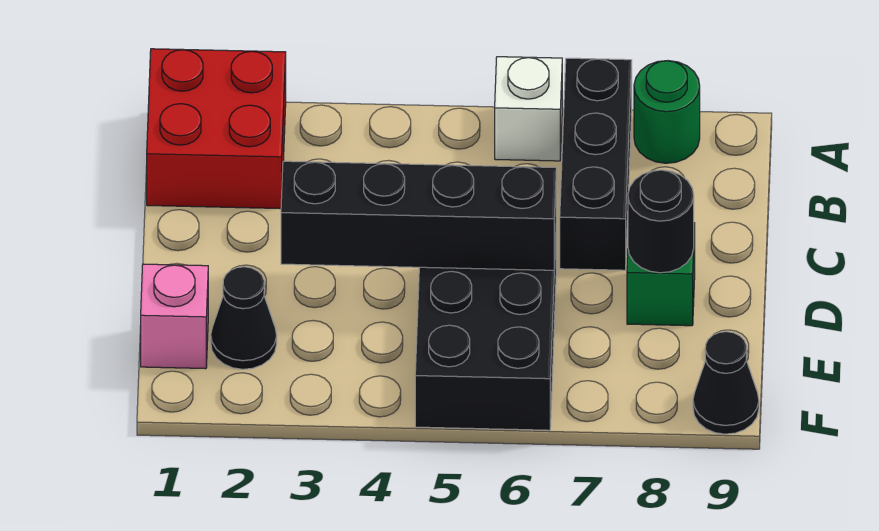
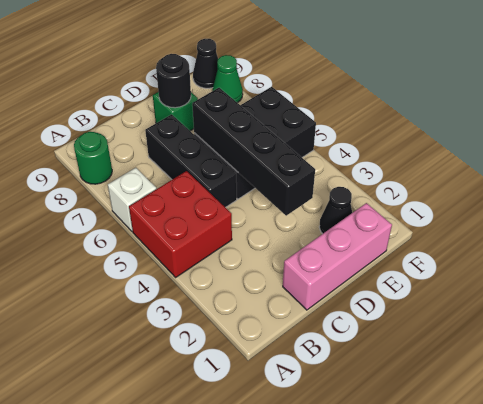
red 2x2 brick [147,49,286,209] -> red 2x2 brick moved to [129,171,232,277]
black 1x3 brick [560,58,632,270] -> black 1x3 brick turned to [145,114,237,207]
pink 1x1 brick [141,264,208,369] -> pink 1x3 brick [283,203,392,310]
none -> green 1x1 cone [213,55,243,103]

